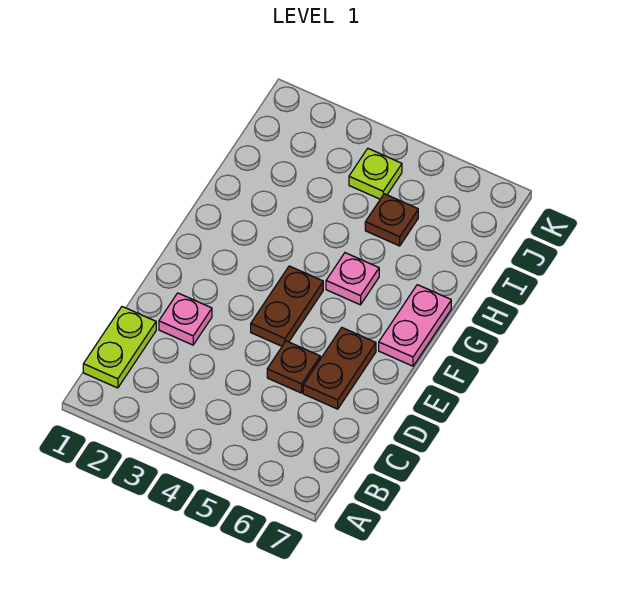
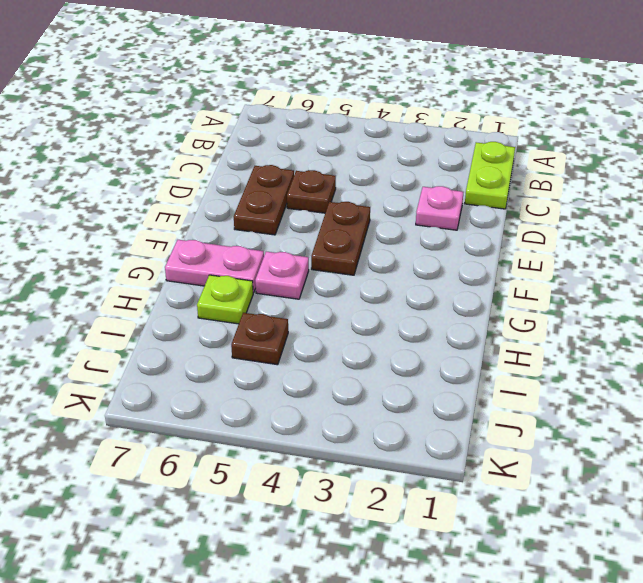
pink 1x2 plate [379,285,451,366] -> pink 1x2 plate turned to [165,240,264,293]
lime 1x1 plate [349,149,402,199] -> lime 1x1 plate moved to [197,275,253,324]

